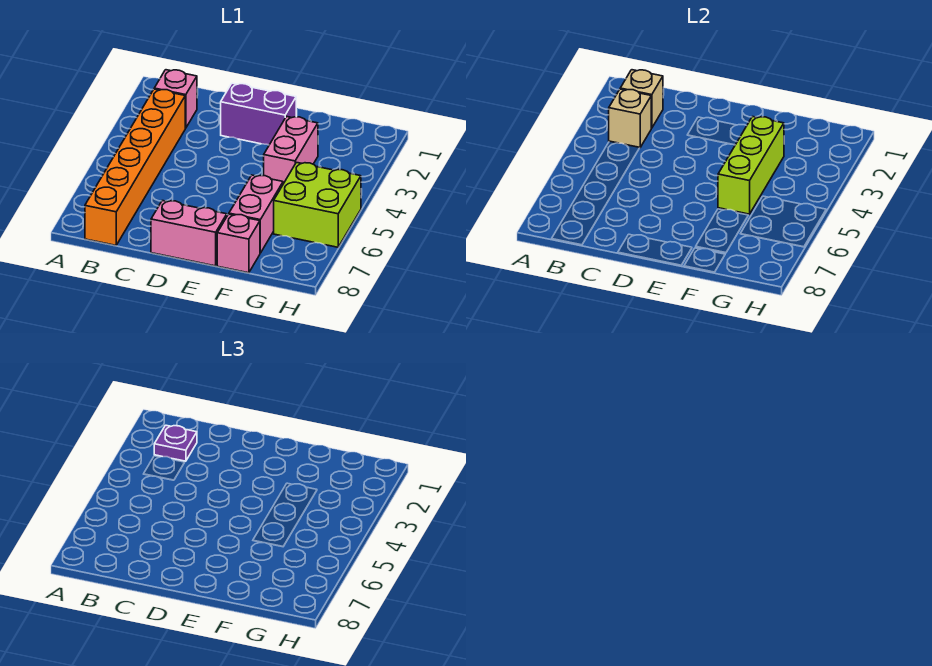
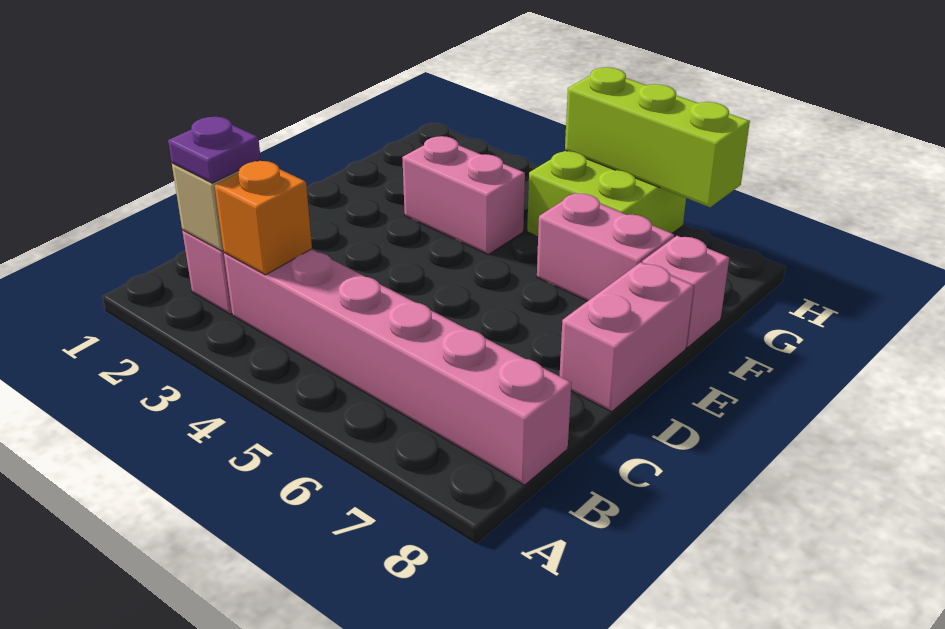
orange 1x6 brick [85,89,185,245] -> pink 1x6 brick [224,249,571,485]
tan 1x1 brick [609,89,651,147] -> orange 1x1 brick [215,161,312,275]
purple 1x2 brick [221,83,296,145] -> none
lime 1x3 brick [718,117,784,214] -> lime 1x3 brick moved to [565,67,750,207]

